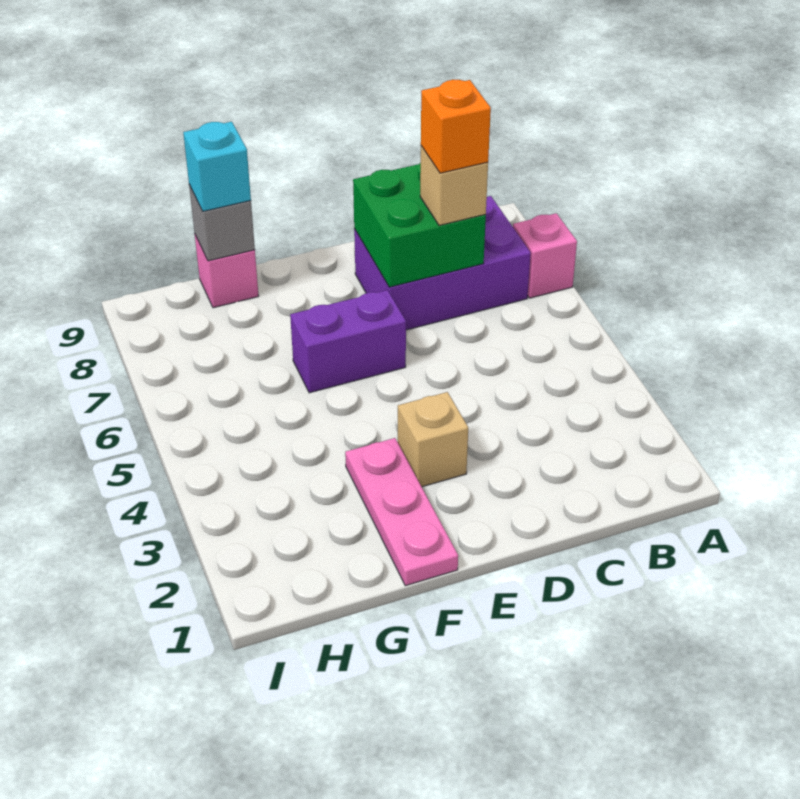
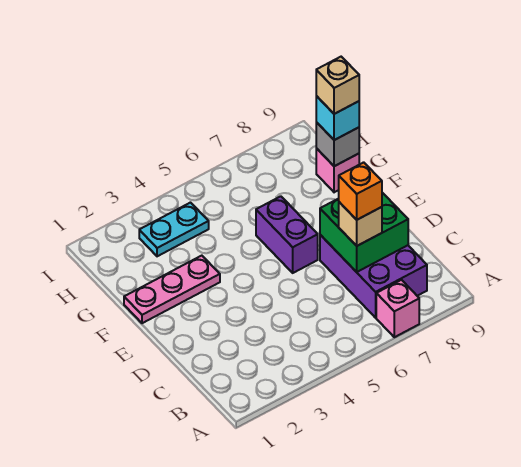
tan 1x1 brick [398,392,468,487] -> tan 1x1 brick moved to [316,57,359,114]
none -> cyan 1x2 plate [139,203,209,256]

